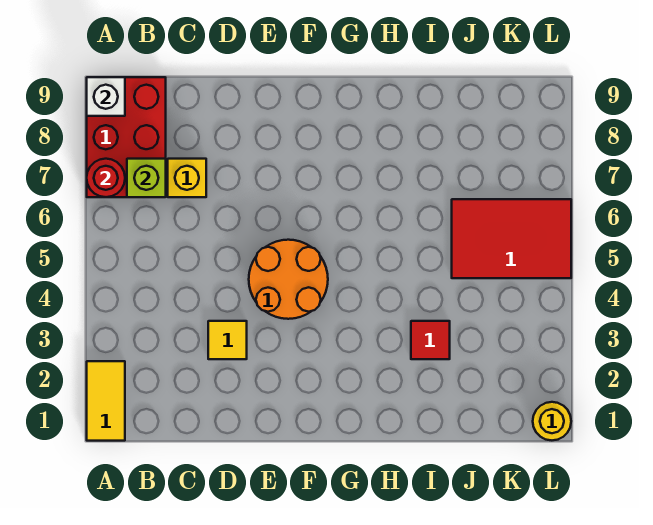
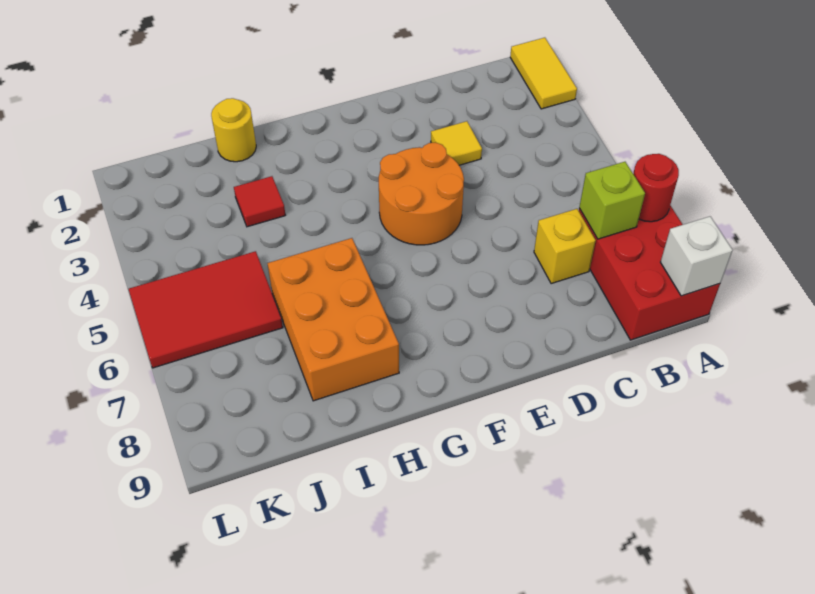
none -> orange 2x3 brick [267,238,399,401]
yellow 1x1 round brick [533,402,571,440] -> yellow 1x1 round brick moved to [211,98,256,162]

